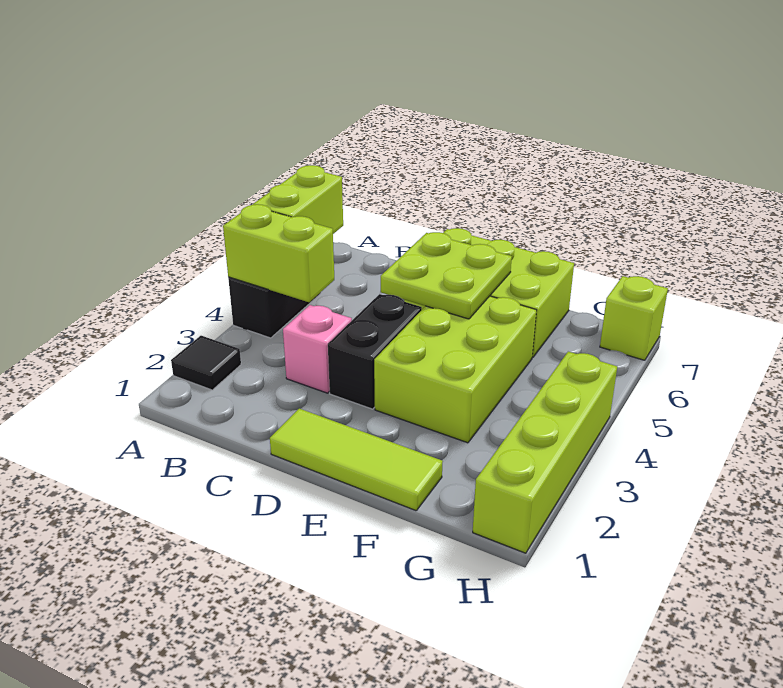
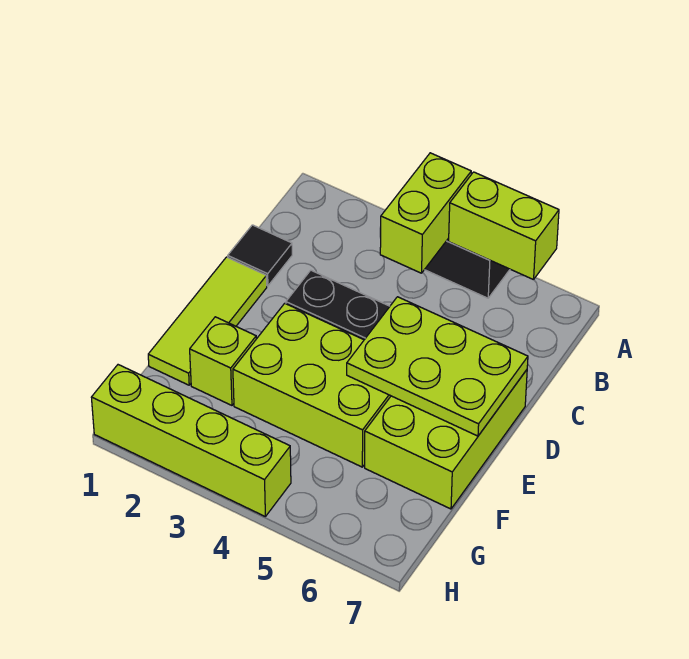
black 1x1 tile [171,336,241,390] -> black 1x1 tile moved to [228,225,292,286]
pink 1x1 brick [283,305,352,393] -> none
lime 2x2 plate [381,232,512,319] -> lime 2x3 plate [347,297,528,436]
lime 1x1 brick [600,276,668,360] -> lime 1x1 brick moved to [190,317,256,405]

